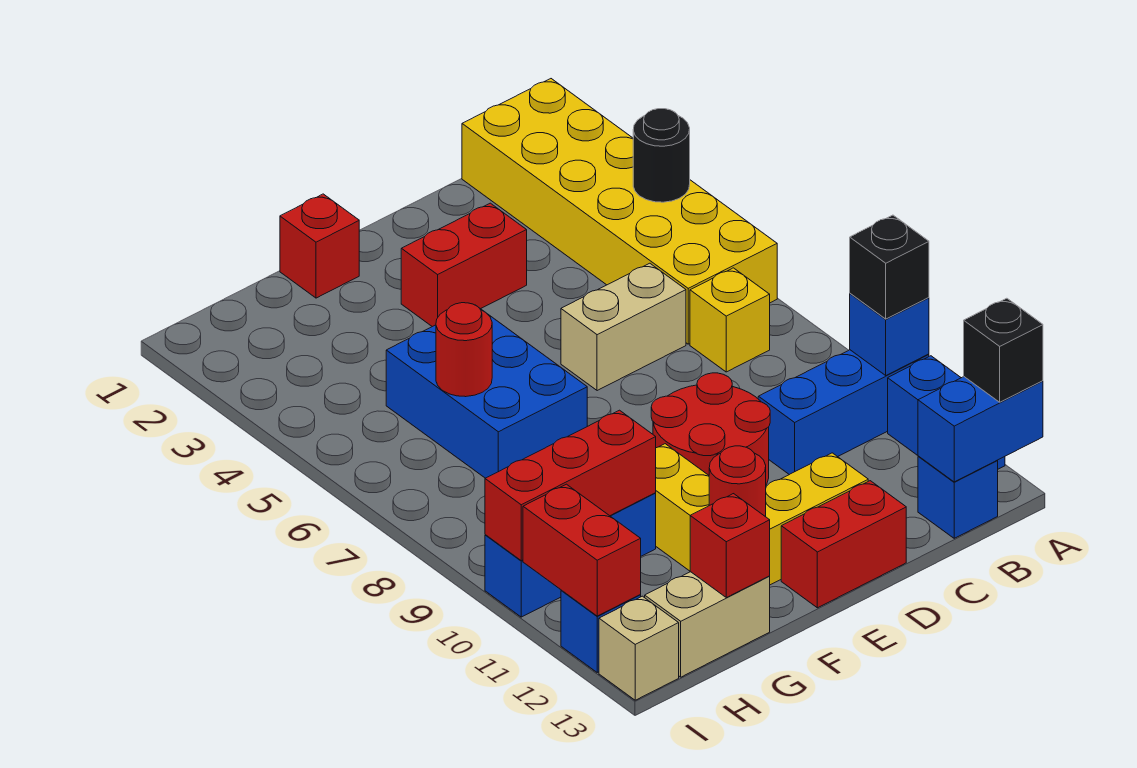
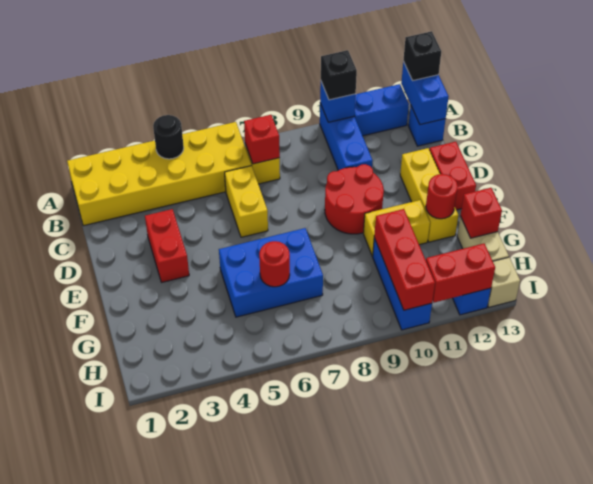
tan 1x2 brick [561,263,686,391] -> yellow 1x2 brick [225,166,268,237]
red 1x1 brick [280,194,359,298] -> red 1x1 brick moved to [244,115,280,164]

